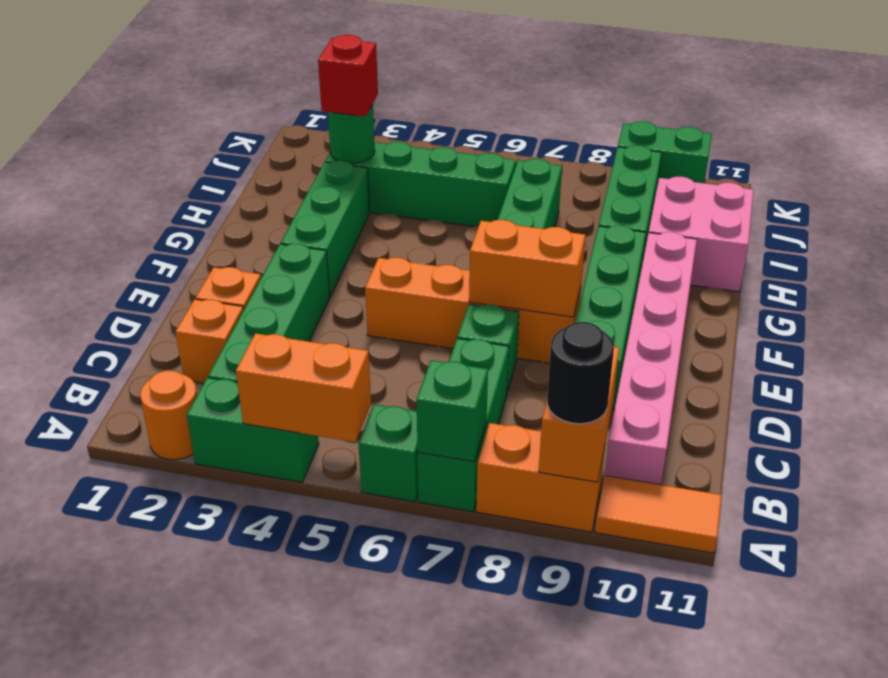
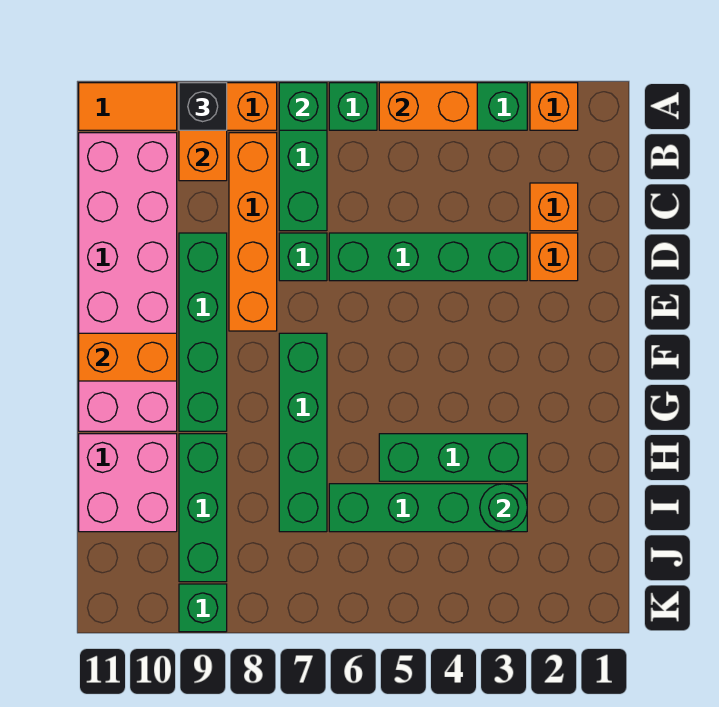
orange 1x1 round brick [140,371,197,460] -> orange 1x1 brick [530,83,578,130]
black 1x1 round brick [547,322,614,424] -> black 1x1 brick [179,83,227,130]
green 1x4 brick [208,244,330,382] -> green 1x4 brick turned to [329,233,527,281]
pink 1x6 brick [605,232,697,485] -> pink 2x6 brick [79,133,177,431]
orange 1x4 brick [365,258,581,363] -> orange 1x4 brick turned to [229,133,277,331]
orange 1x2 brick [469,220,585,317] -> orange 1x2 brick moved to [79,333,177,381]
green 1x3 brick [281,161,370,296] -> green 1x3 brick turned to [379,434,527,481]
red 1x1 brick [318,35,378,117] -> none
green 1x2 brick [618,121,712,183] -> green 1x1 brick [179,584,227,632]

